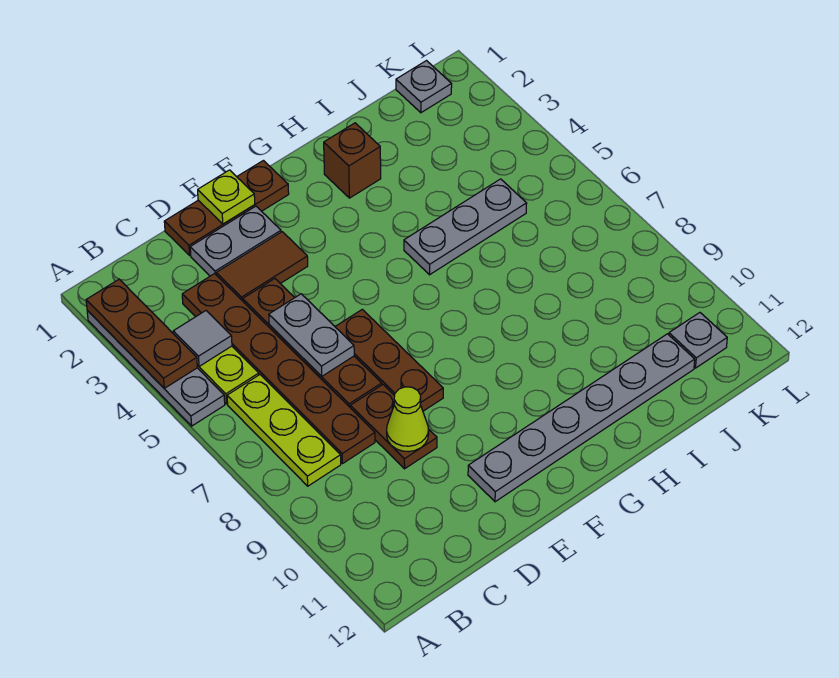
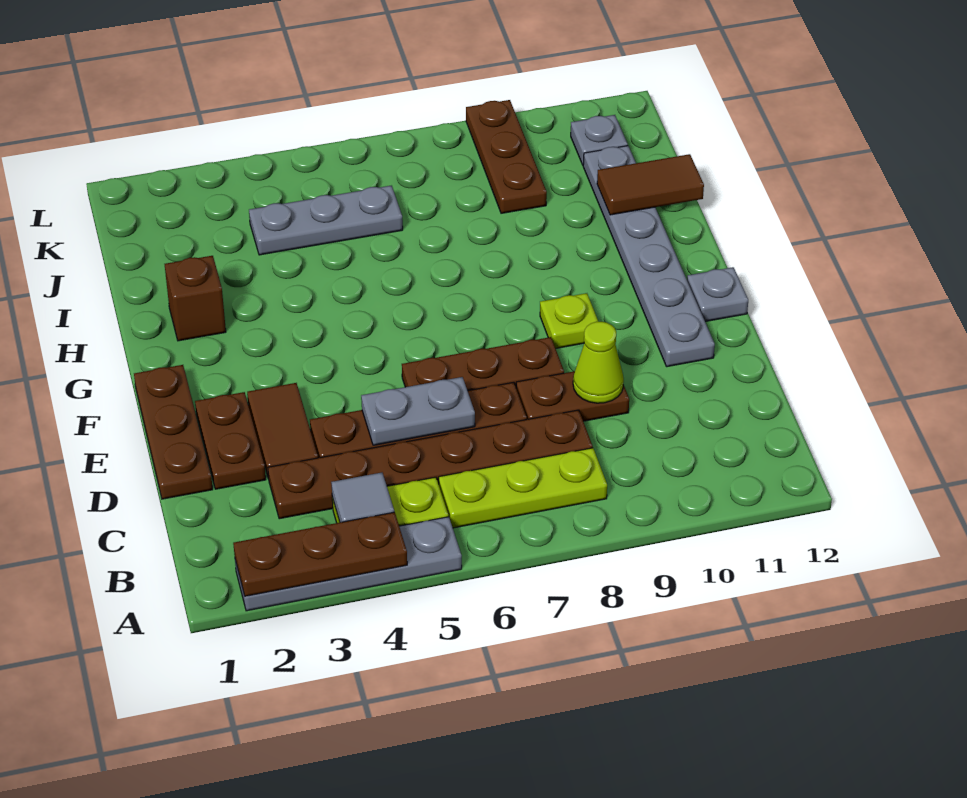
grey 1x2 plate [190,206,281,276] -> brown 1x2 plate [195,392,266,489]
lime 1x1 plate [198,170,255,224] -> lime 1x1 plate moved to [540,293,598,349]
grey 1x3 plate [404,179,527,275] -> grey 1x3 plate turned to [249,186,403,255]
none -> brown 1x2 tile [597,154,704,215]
none -> brown 1x3 plate [466,100,547,213]
grey 1x1 plate [396,61,452,113] -> grey 1x1 plate moved to [687,267,748,322]

